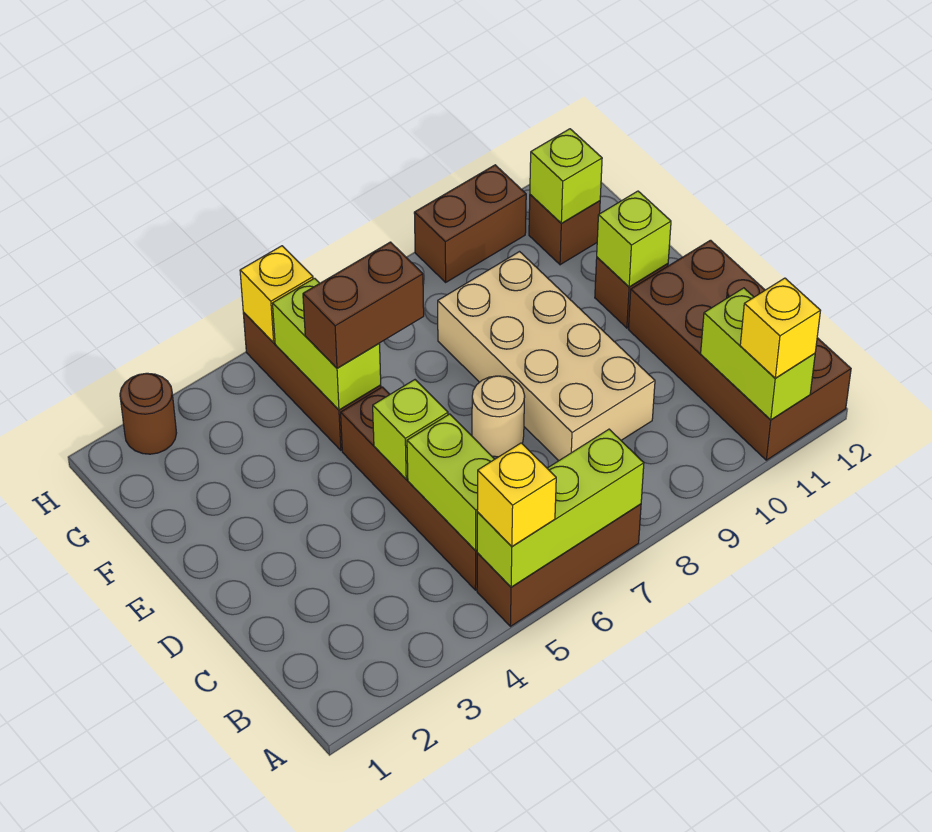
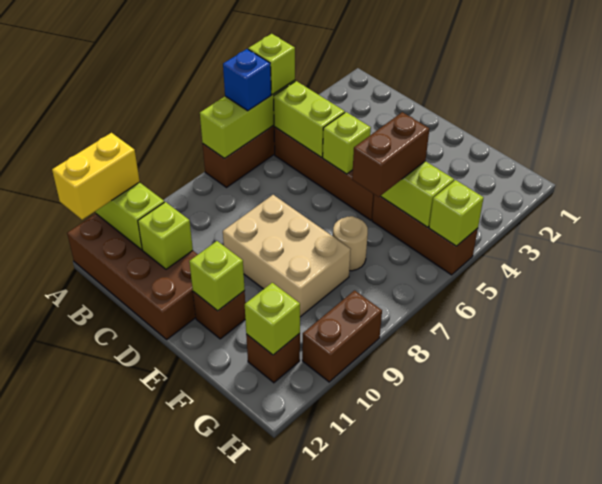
yellow 1x1 brick [477,443,556,546] -> lime 1x1 brick [248,34,295,95]
none -> blue 1x1 brick [223,49,271,111]
yellow 1x1 brick [740,278,820,378] -> yellow 1x2 brick [52,133,140,220]
tan 2x4 brick [438,252,655,461] -> tan 2x3 brick [223,195,351,317]
none -> lime 1x1 brick [138,202,193,269]
tan 1x1 round brick [472,376,525,457] -> tan 1x1 round brick moved to [333,216,368,271]
brown 1x1 round brick [120,373,176,454] -> none
yellow 1x1 brick [240,246,313,343] -> lime 1x1 brick [429,180,483,246]

